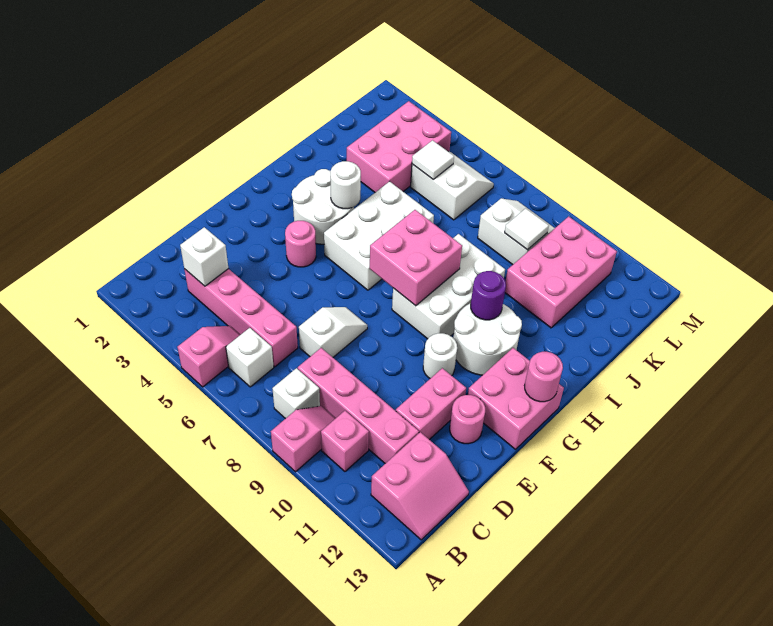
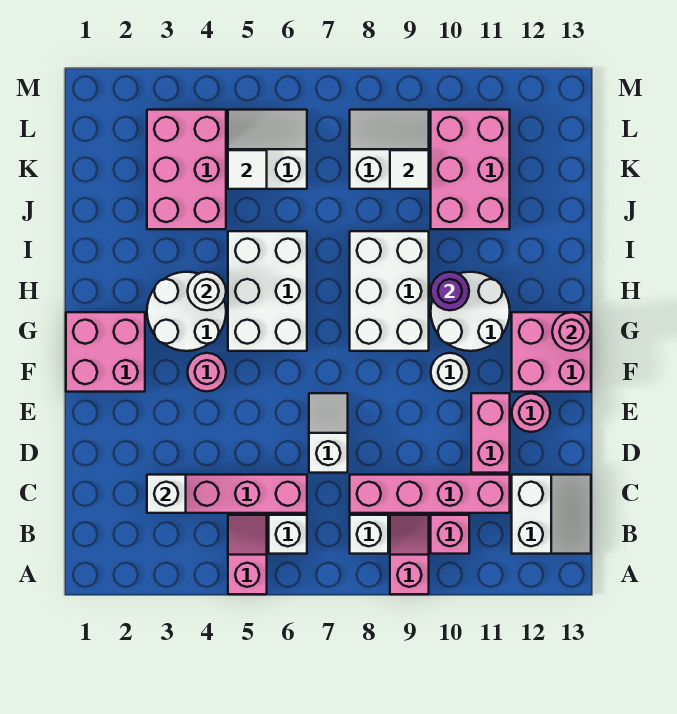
pink 2x2 slope [371,432,469,540] -> white 2x2 slope [512,475,591,554]
pink 2x2 brick [370,210,462,306] -> pink 2x2 brick moved to [66,312,145,392]

